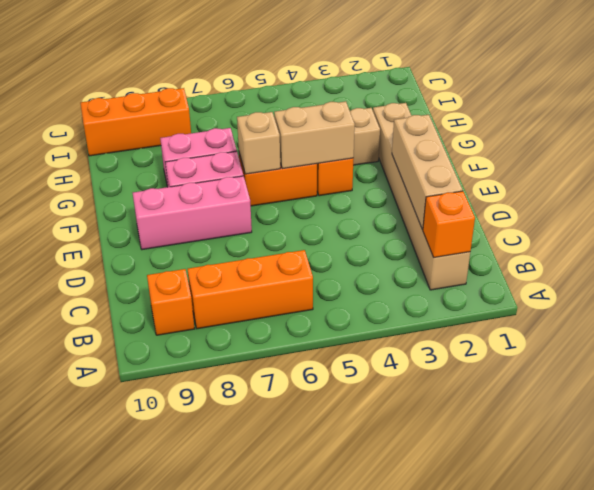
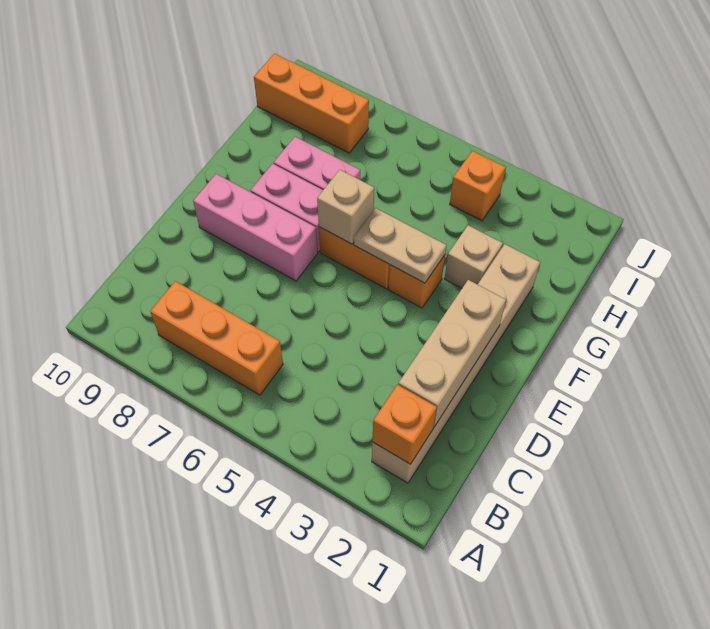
orange 1x1 brick [147,269,195,335] -> orange 1x1 brick moved to [450,151,506,221]
tan 1x2 brick [274,101,355,169] -> tan 1x2 plate [354,208,447,283]

